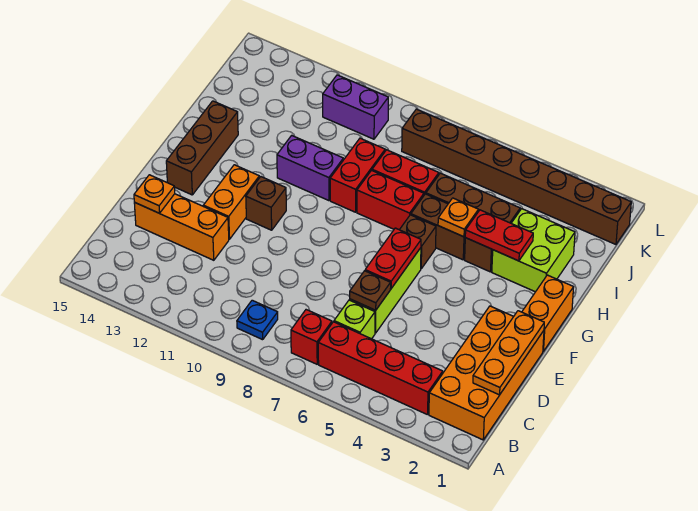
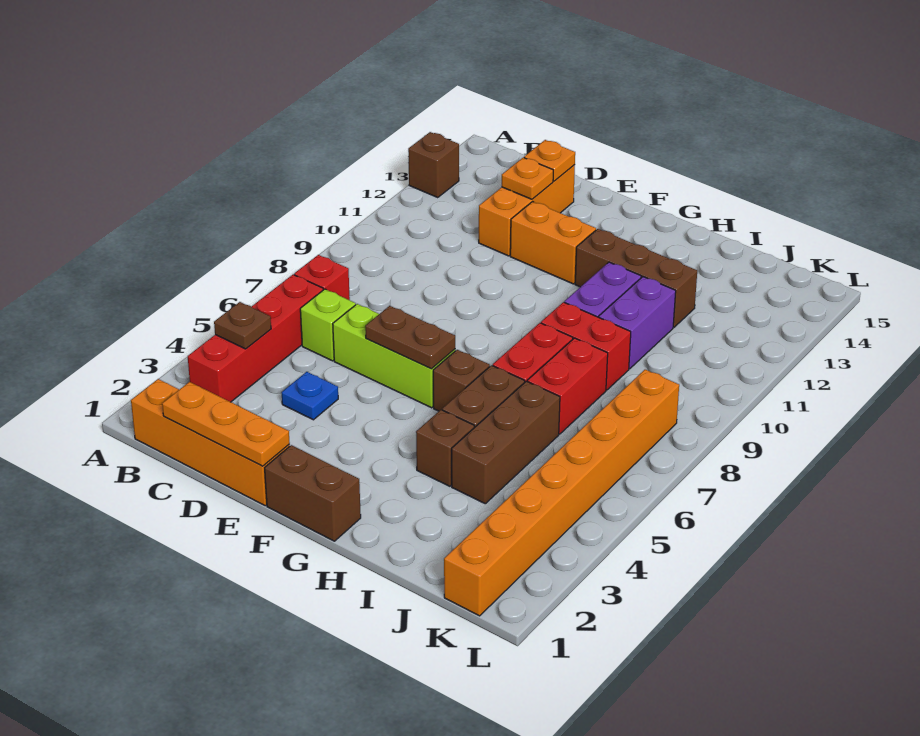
orange 2x4 brick [429,306,544,440] -> orange 1x4 brick [131,379,290,506]
blue 1x1 plate [237,300,278,340] -> blue 1x1 plate moved to [282,372,338,420]
brown 1x1 plate [350,271,391,310] -> brown 1x1 plate moved to [214,302,271,349]
red 1x2 plate [365,228,421,288] -> brown 1x2 plate [365,306,455,369]
orange 1x2 brick [522,275,574,351] -> brown 1x2 brick [265,445,361,541]
brown 1x1 brick [246,177,286,230] -> brown 1x1 brick moved to [408,132,459,198]
brown 1x3 brick [166,101,238,195] -> brown 1x3 brick moved to [575,229,697,327]
lime 2x2 brick [492,209,575,292] -> none
red 1x2 plate [465,210,533,261] -> none
orange 1x1 plate [438,198,478,237] -> orange 1x1 plate moved to [502,158,553,199]
brown 1x8 brick [402,109,631,244] -> orange 1x8 brick [444,370,679,616]
purple 1x2 brick [323,75,388,139] -> purple 1x2 brick moved to [599,277,676,369]

